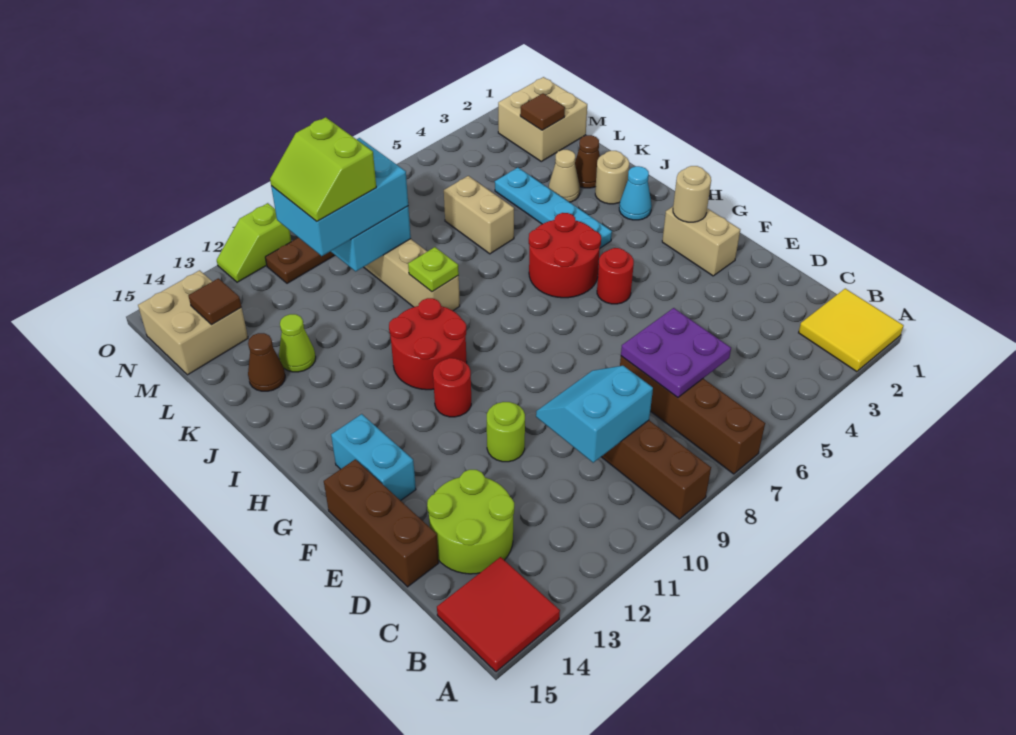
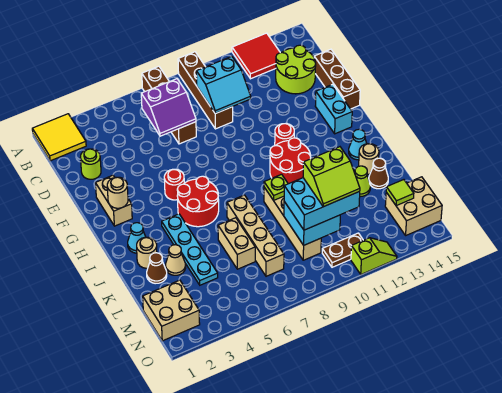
red 2x2 tile [437,557,560,672] -> red 2x2 tile moved to [232,33,280,79]
purple 2x2 plate [621,308,731,397] -> purple 2x2 slope [141,79,196,136]
lime 1x1 round brick [487,402,525,462] -> lime 1x1 round brick moved to [80,149,101,179]
none -> cyan 1x1 cone [349,129,367,160]
none -> tan 1x4 brick [227,195,284,276]
none -> tan 1x1 round brick [359,143,379,174]
lime 2x2 slope [270,117,376,221] -> lime 2x2 slope turned to [303,147,360,207]
brown 1x1 tile [520,94,565,130] -> none
brown 1x1 tile [188,278,241,325] -> lime 1x1 tile [386,180,414,206]

